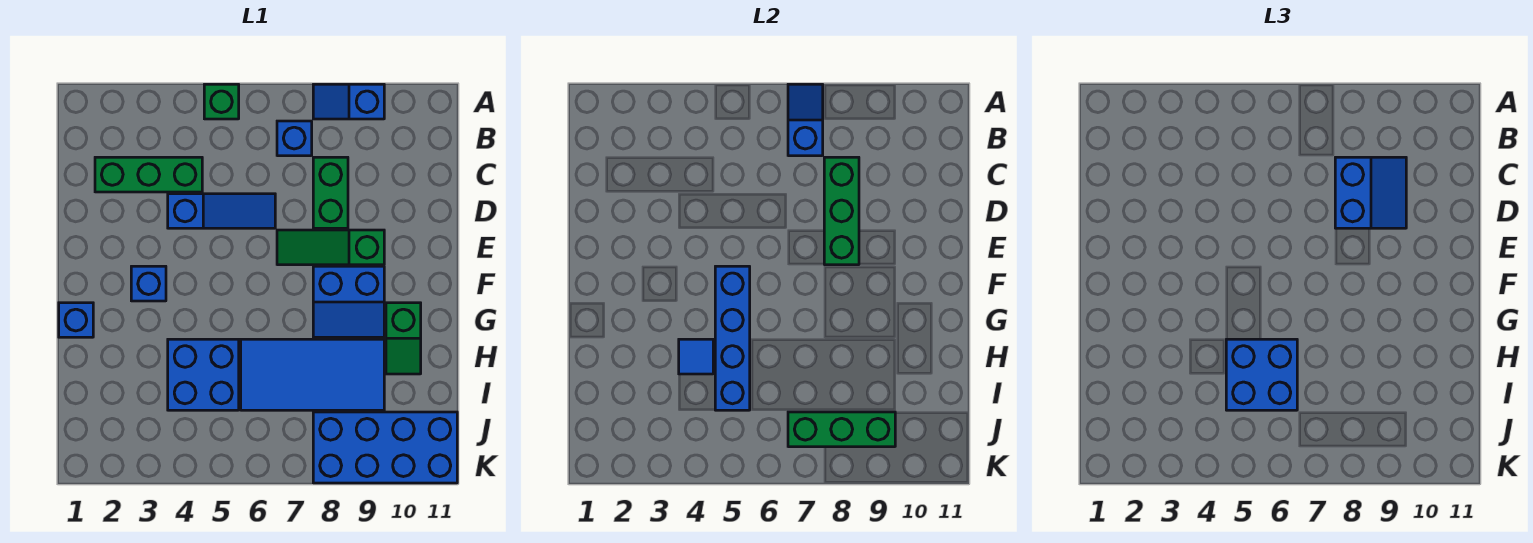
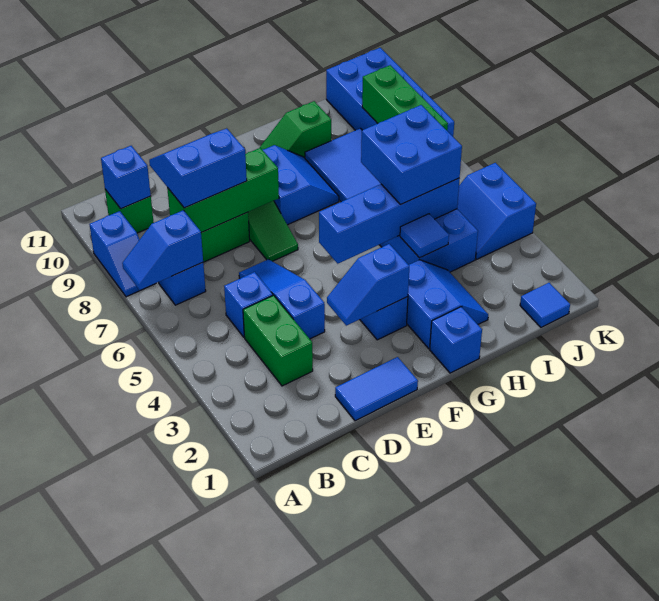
green 1x1 brick [204,84,239,119] -> green 1x1 brick moved to [105,189,154,233]
none -> blue 1x1 brick [101,146,151,209]
green 1x3 brick [95,157,202,192] -> green 1x2 brick [243,295,313,386]
none -> blue 1x1 brick [224,272,273,337]
none -> blue 1x2 tile [335,357,418,421]
none -> blue 1x2 slope [327,244,409,326]
none -> blue 2x2 slope [407,260,488,349]
green 1x2 slope [386,303,421,374] -> green 1x2 slope turned to [260,101,331,158]
none -> blue 1x1 tile [520,283,570,327]
none -> blue 2x2 slope [457,163,536,259]

